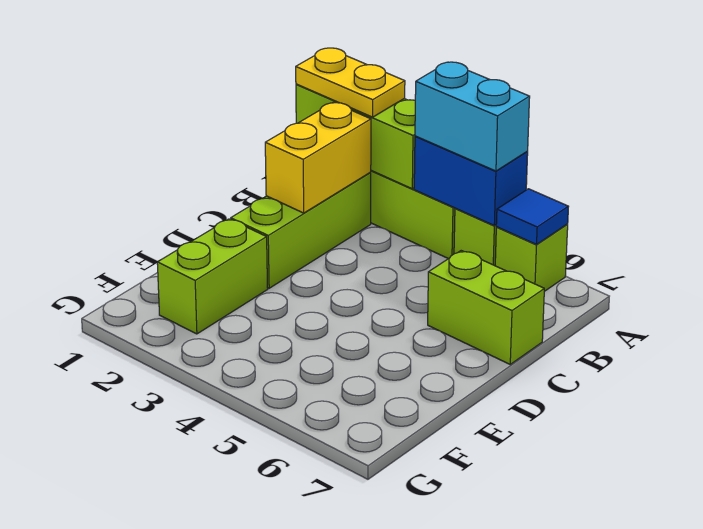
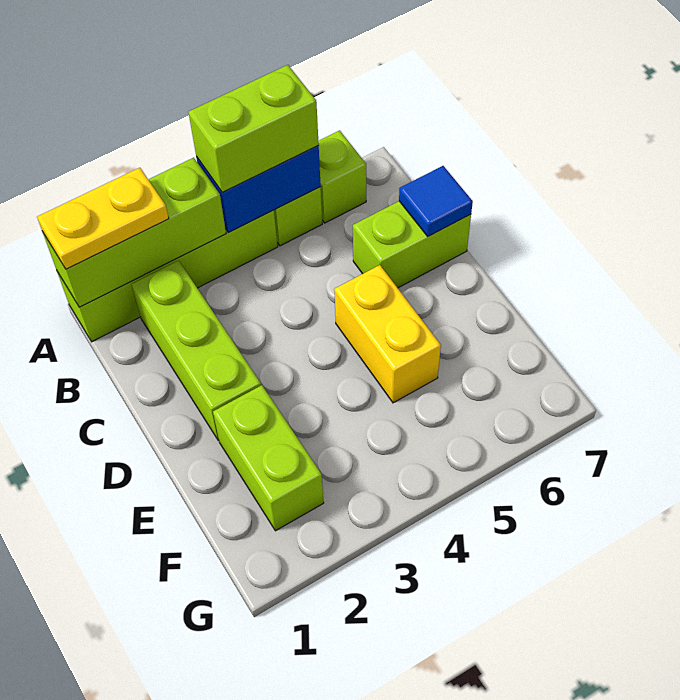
cyan 1x2 brick [415,62,530,171] -> lime 1x2 brick [188,65,319,192]
blue 1x1 tile [496,189,569,245] -> blue 1x1 tile moved to [399,166,473,236]
yellow 1x2 brick [265,102,371,213] -> yellow 1x2 brick moved to [334,265,441,403]

